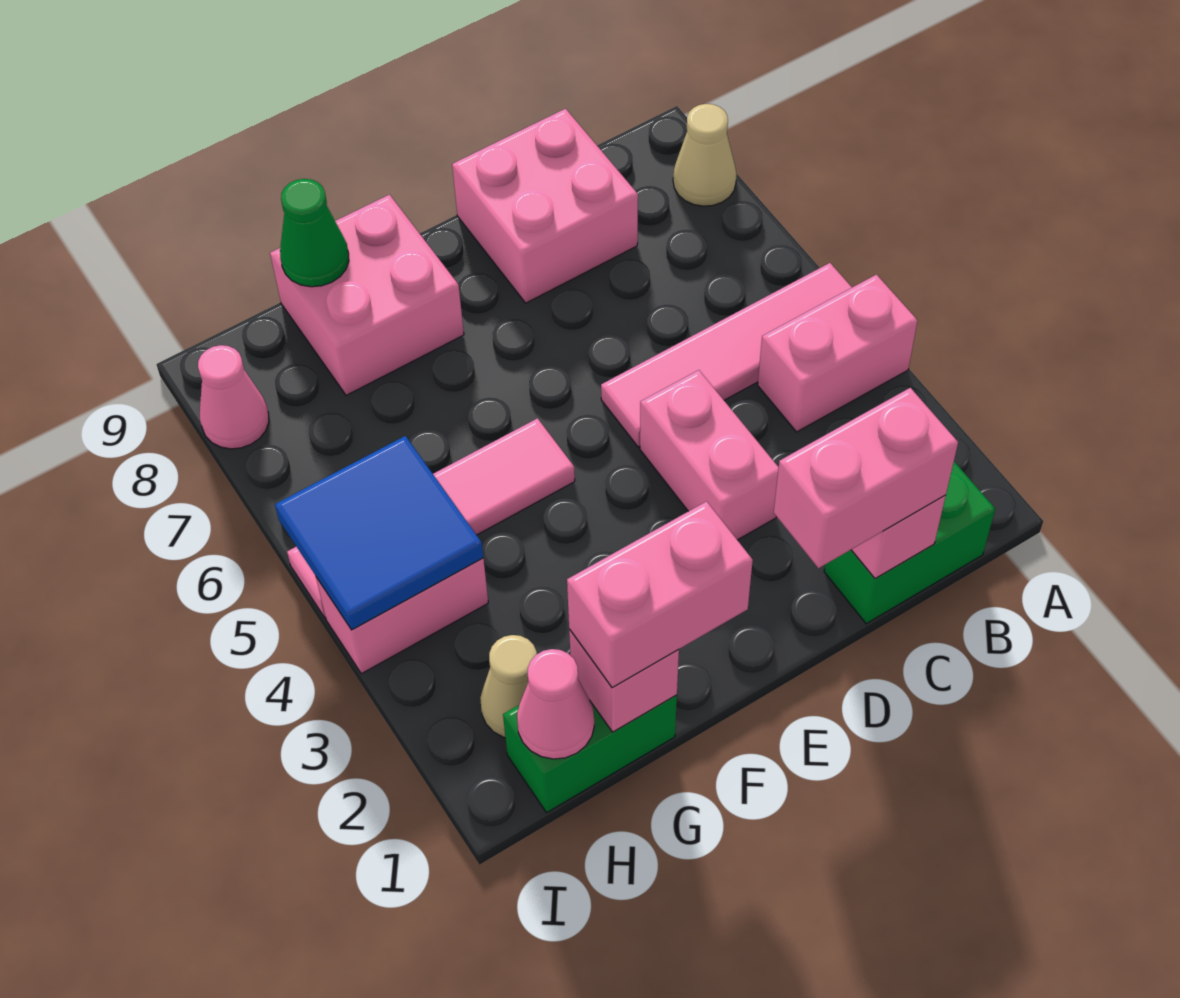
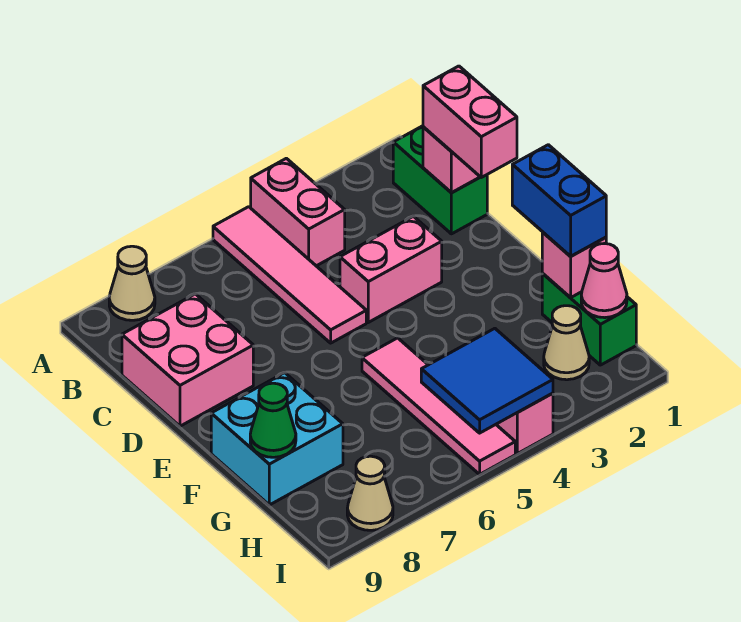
pink 1x2 brick [567,502,753,688] -> blue 1x2 brick [512,145,606,256]
pink 2x2 brick [270,195,464,395] -> cyan 2x2 brick [211,373,343,505]
pink 1x1 cone [198,345,269,449] -> tan 1x1 cone [347,456,393,530]

